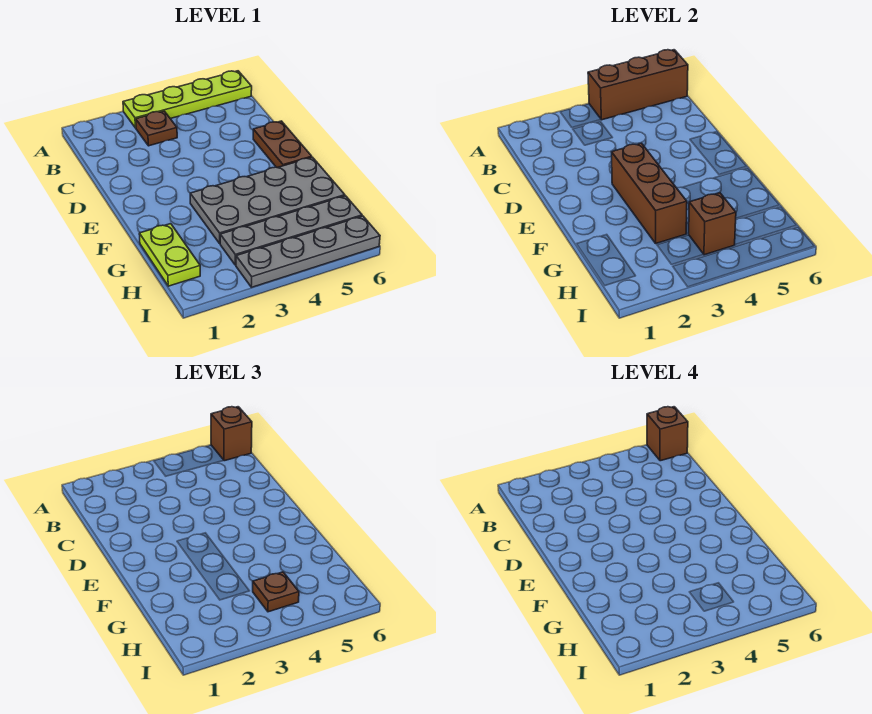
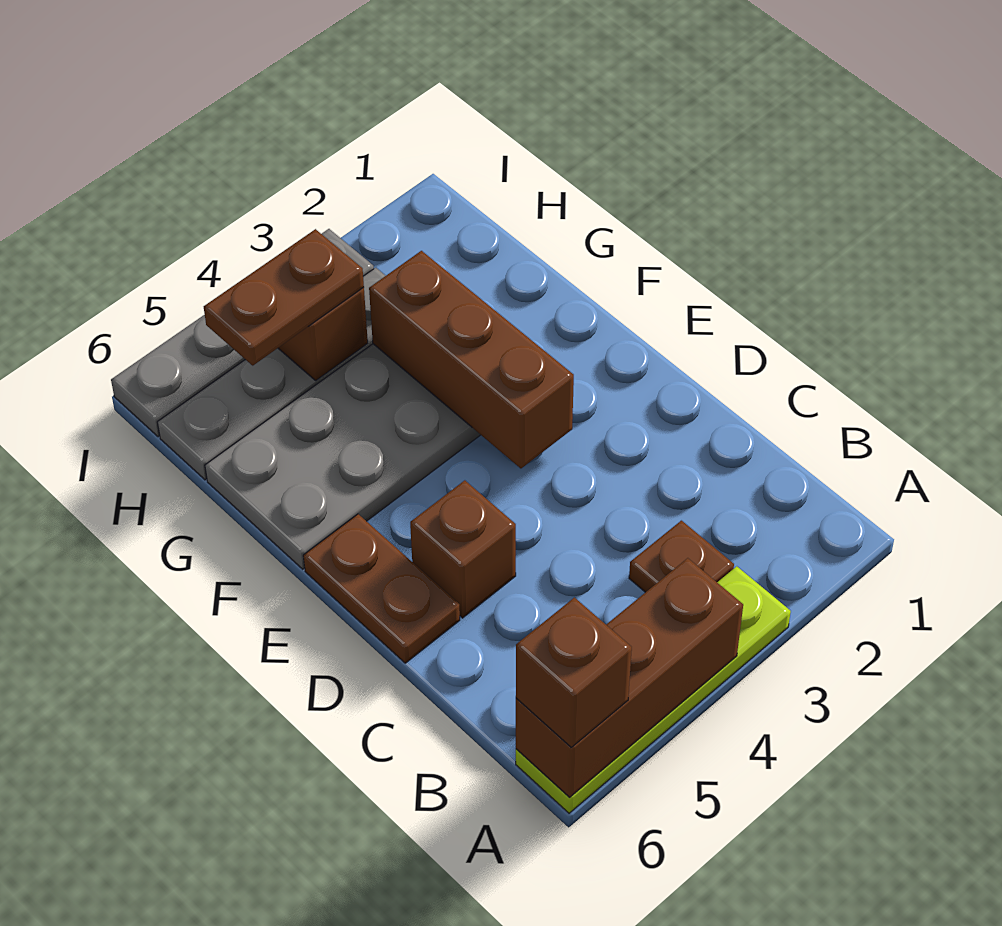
brown 1x1 brick [647,407,688,461] -> brown 1x1 brick moved to [410,480,516,618]
lime 1x2 plate [139,224,200,286] -> none
brown 1x1 plate [253,572,299,612] -> brown 1x2 plate [204,229,364,365]

